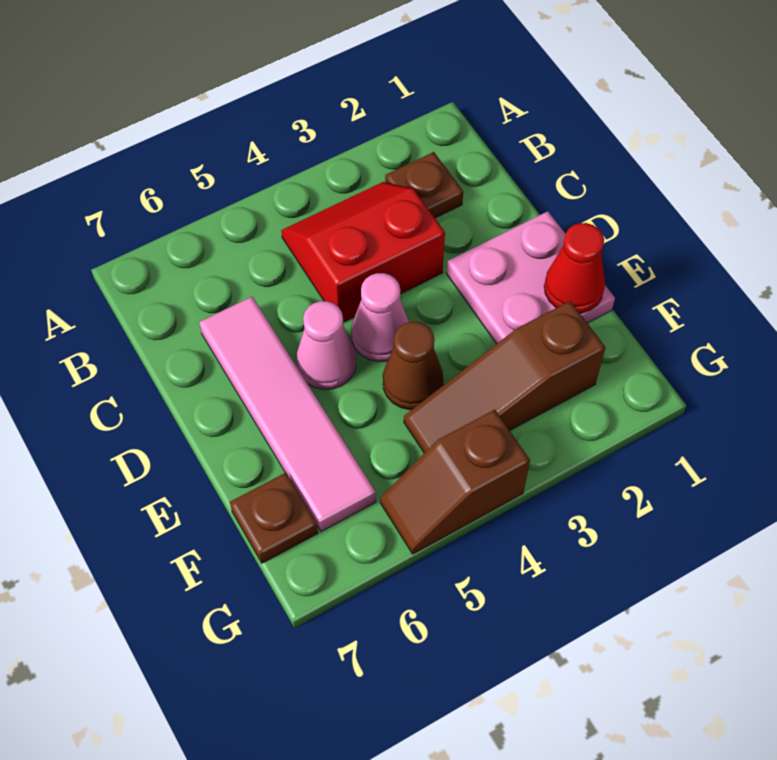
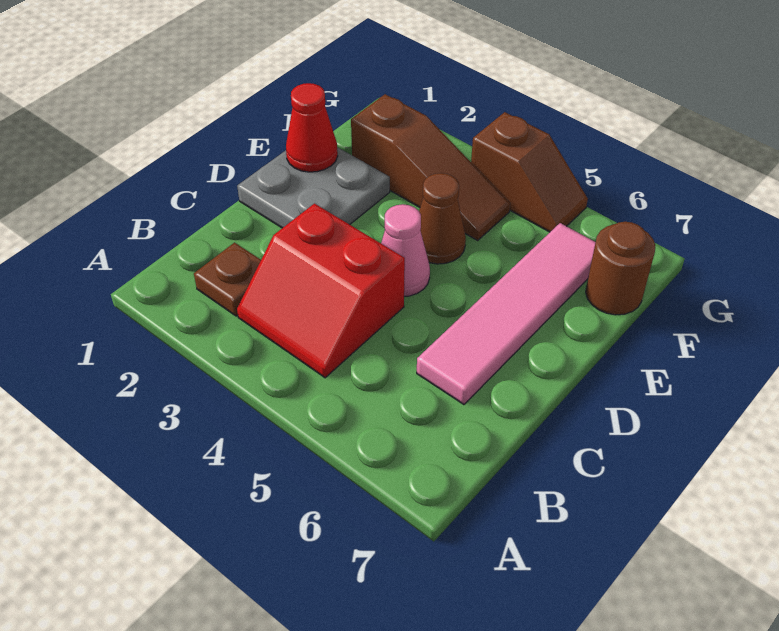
pink 2x2 plate [447,211,615,344] -> grey 2x2 plate [237,147,390,228]
pink 1x1 cone [296,301,356,389] -> none
brown 1x1 plate [230,473,318,563] -> brown 1x1 round brick [586,222,655,315]

